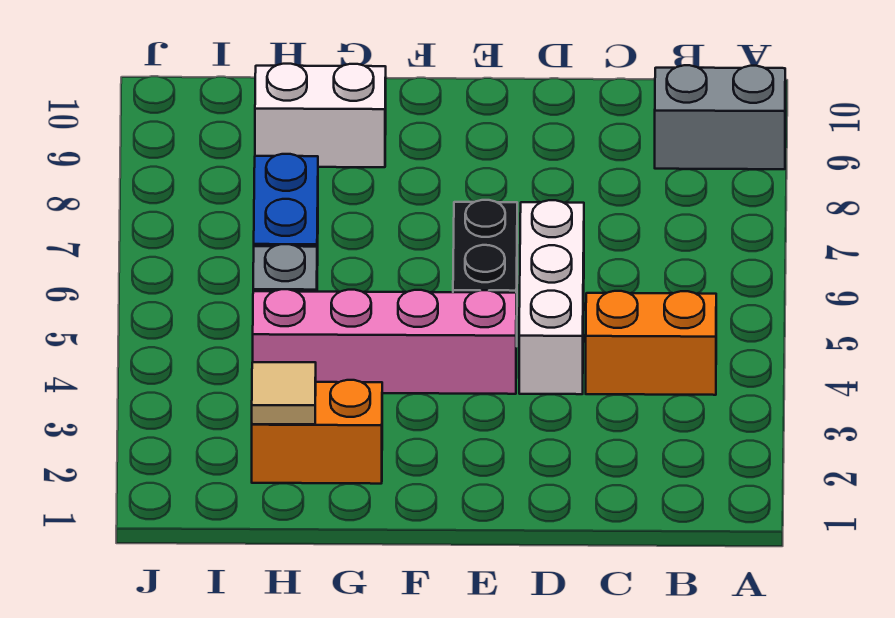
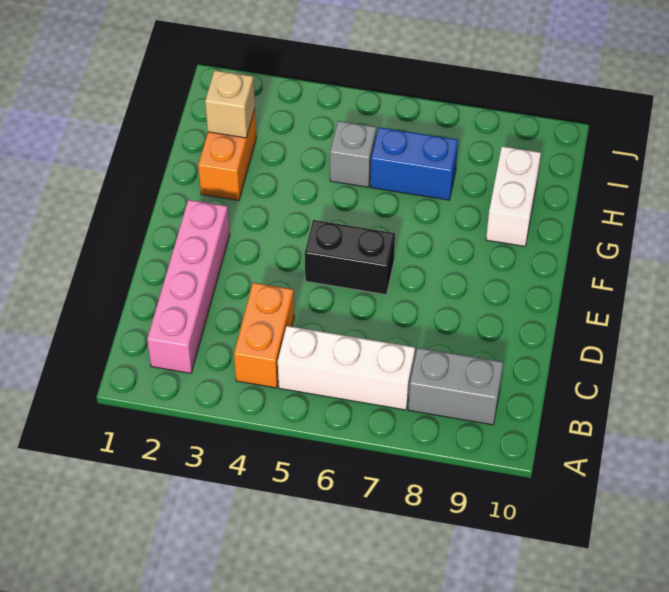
grey 1x2 brick [655,65,785,169] -> grey 1x2 brick turned to [408,348,503,425]
white 1x3 brick [519,200,584,394] -> white 1x3 brick moved to [278,326,415,410]
pink 1x4 brick [253,289,516,394] -> pink 1x4 brick moved to [147,200,230,373]
tan 1x1 tile [252,362,316,424] -> tan 1x1 brick [205,70,255,138]

